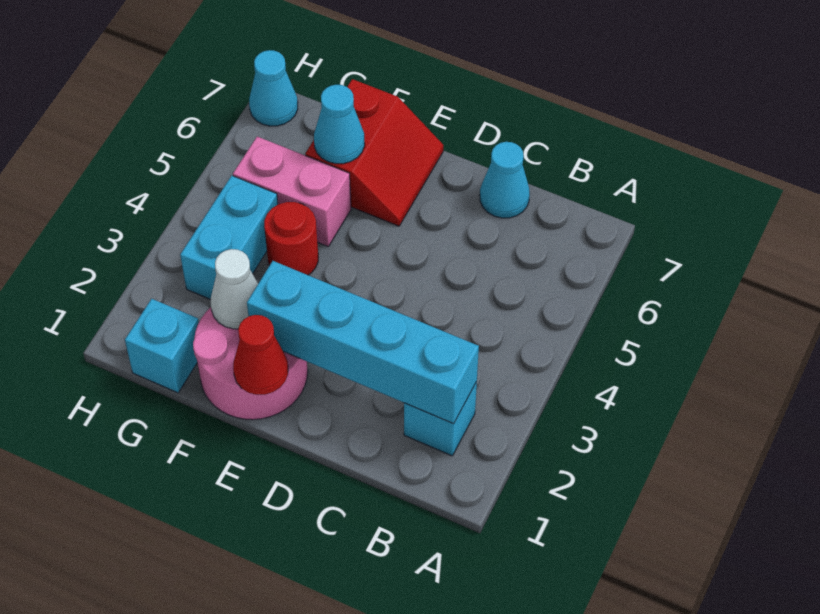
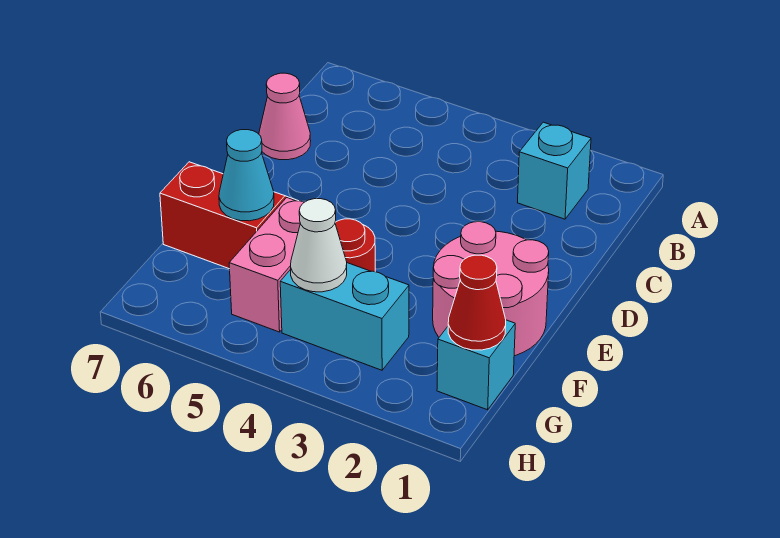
cyan 1x4 brick [247,261,479,424] -> none
cyan 1x1 cone [480,142,530,218] -> pink 1x1 cone [259,73,311,160]
red 1x1 cone [233,315,288,395] -> red 1x1 cone moved to [448,255,506,350]
white 1x1 cone [211,249,258,329] -> white 1x1 cone moved to [291,199,347,292]
cyan 1x1 cone [249,50,298,126] -> none

